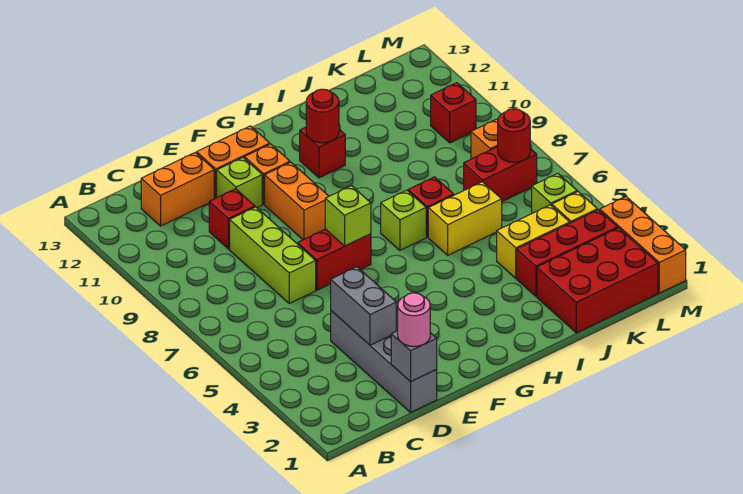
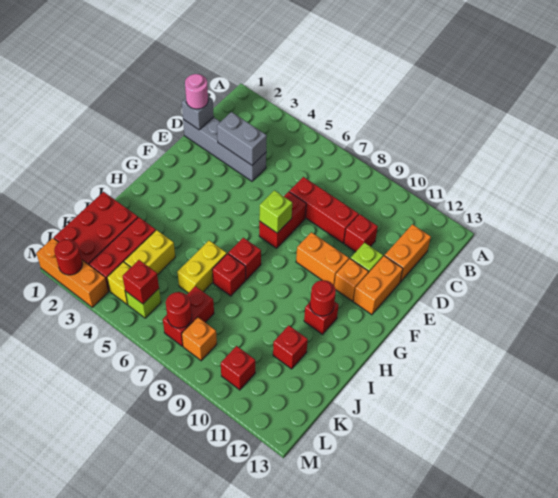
lime 1x3 brick [230,207,316,303] -> red 1x3 brick [289,177,359,243]
lime 1x1 brick [381,190,426,250] -> red 1x1 brick [228,238,261,280]
none -> red 1x1 brick [273,325,308,369]
none -> red 1x1 brick [123,260,159,304]
none -> red 1x1 round brick [54,239,82,275]

